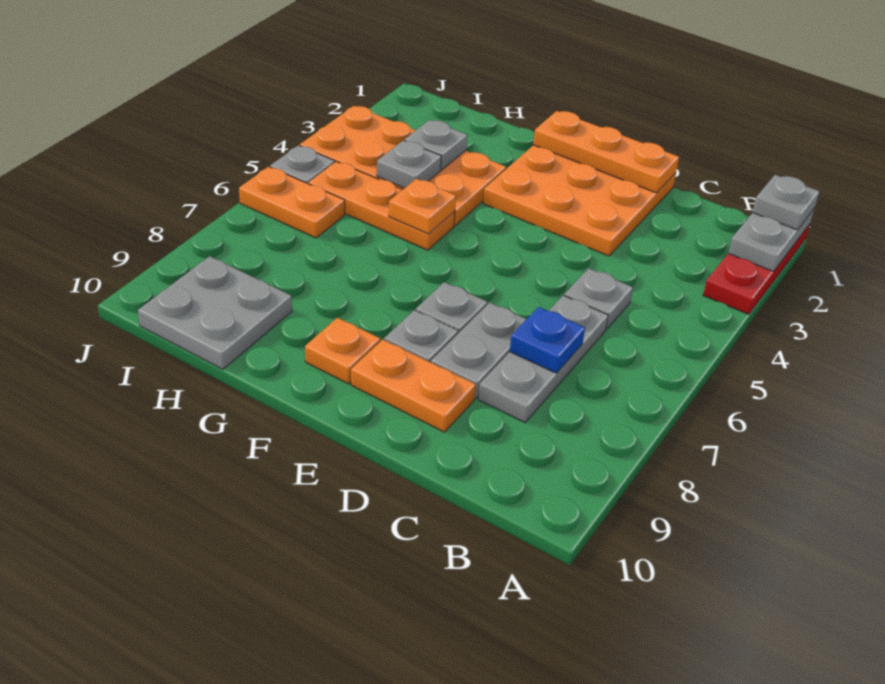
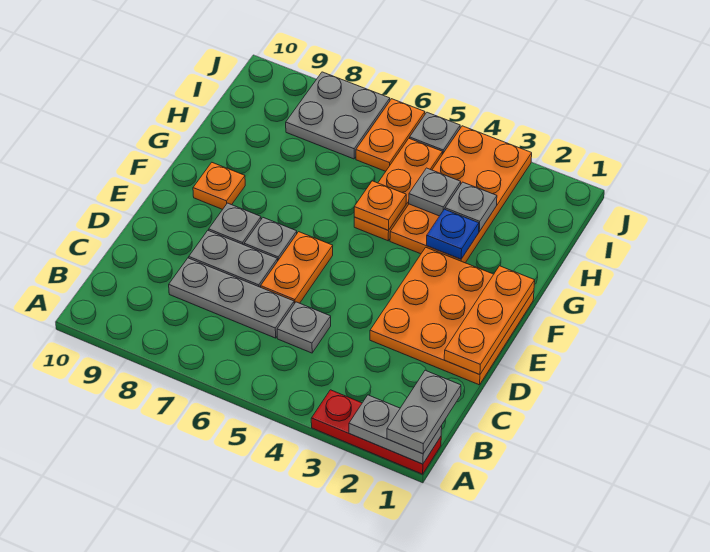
grey 1x1 plate [753,175,820,230] -> grey 1x2 plate [387,370,461,454]
blue 1x1 plate [510,307,585,373] -> blue 1x1 plate moved to [427,209,479,259]
orange 1x2 plate [351,340,476,432] -> orange 1x2 plate moved to [261,232,333,304]
grey 2x2 plate [138,256,292,369] -> grey 2x2 plate moved to [286,72,390,159]

